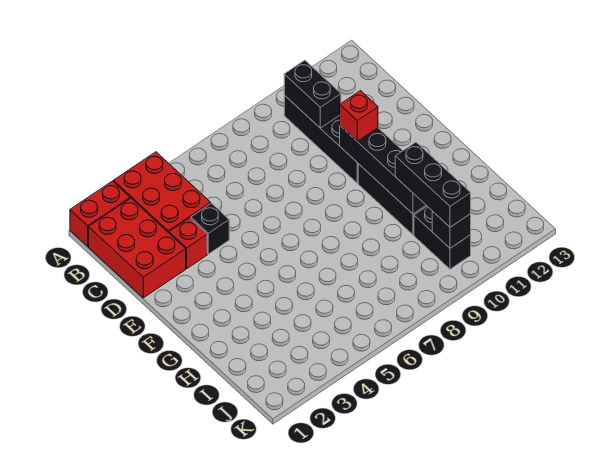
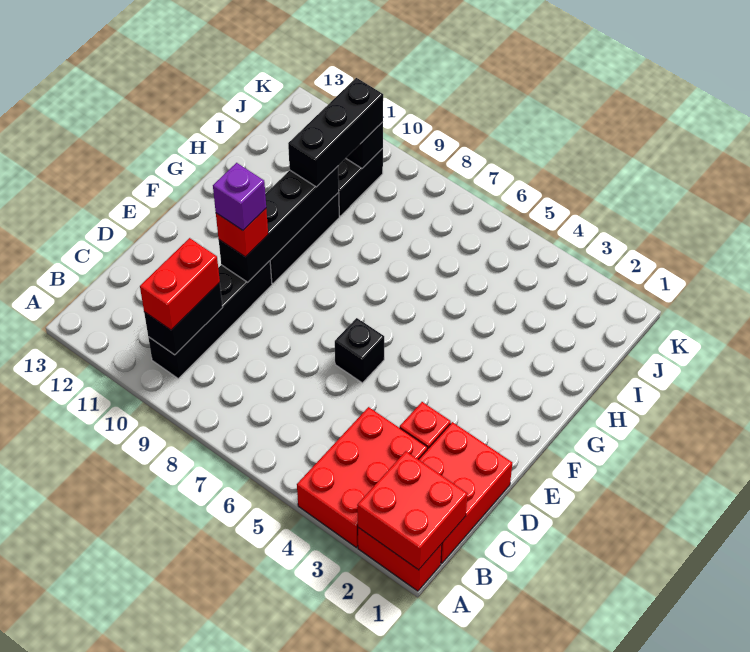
none -> red 2x2 brick [357,451,468,570]
none -> red 1x2 brick [140,238,220,330]
black 1x1 brick [191,203,229,254] -> black 1x1 brick moved to [335,318,384,383]
none -> purple 1x1 brick [213,163,266,230]

